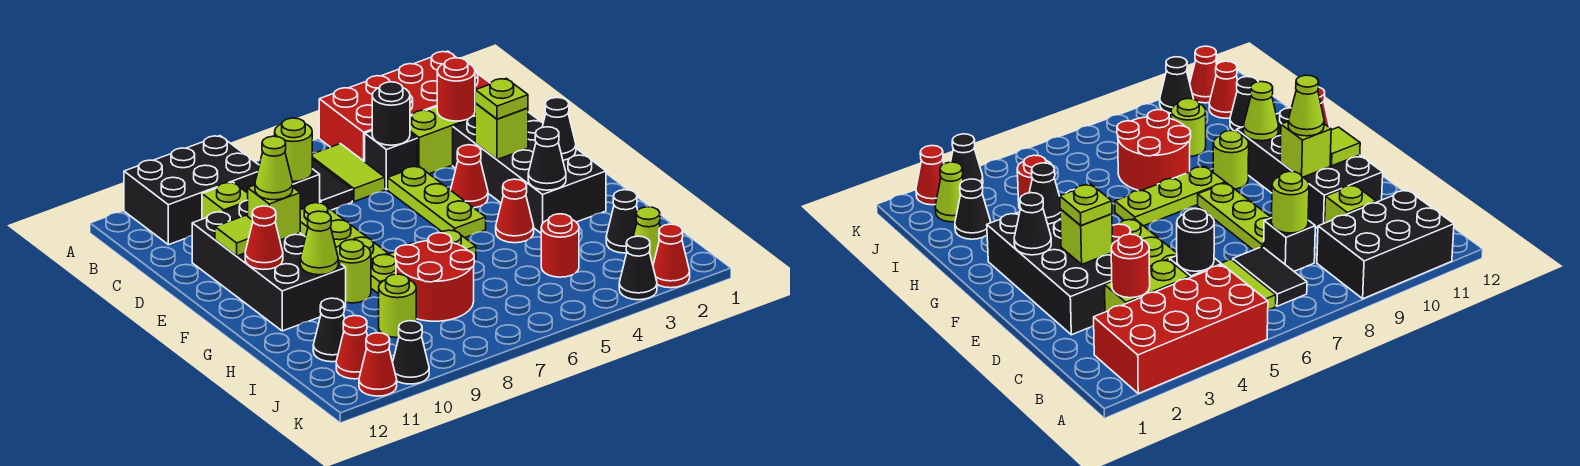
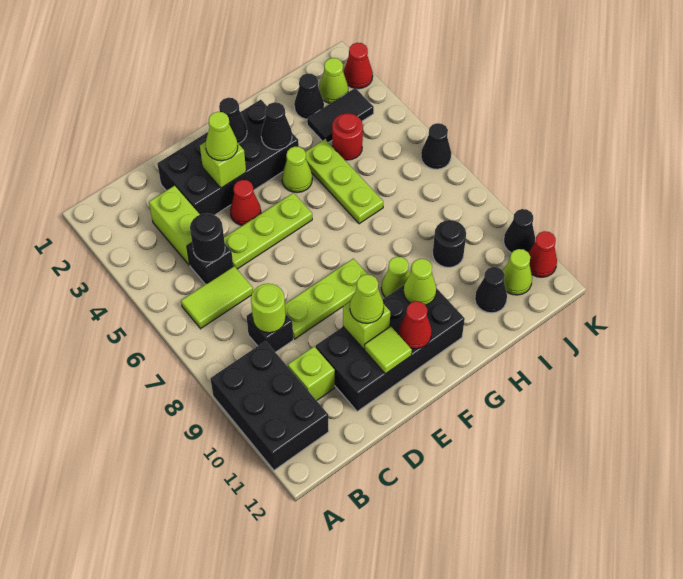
red 2x4 brick [319,51,491,162] -> none
black 1x2 tile [312,159,352,210] -> black 1x2 tile moved to [307,88,374,143]
red 1x1 round brick [437,58,475,121] -> none
lime 1x1 plate [475,78,528,119] -> lime 1x1 cone [206,112,238,161]
red 1x1 cone [496,179,534,243] -> lime 1x1 cone [282,147,312,193]
lime 1x3 plate [371,230,476,294] -> lime 1x3 plate moved to [305,140,383,224]
lime 1x1 round brick [336,240,371,303] -> lime 1x1 cone [381,257,410,297]
red 2x2 round brick [395,233,474,321] -> none
lime 1x1 round brick [379,274,416,338] -> black 1x1 round brick [433,220,466,267]
red 1x1 cone [336,316,367,379] -> lime 1x1 cone [503,249,532,295]
black 1x1 cone [619,236,657,300] -> black 1x1 cone moved to [421,123,451,169]

